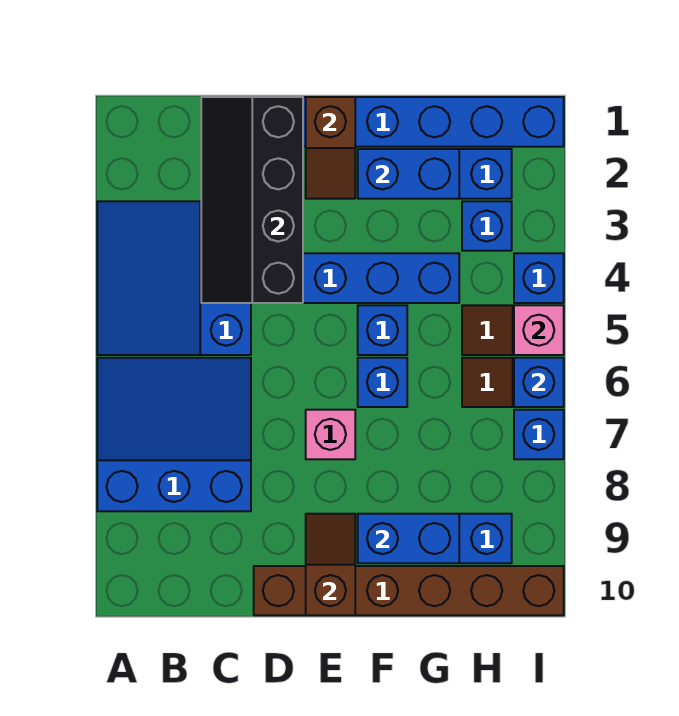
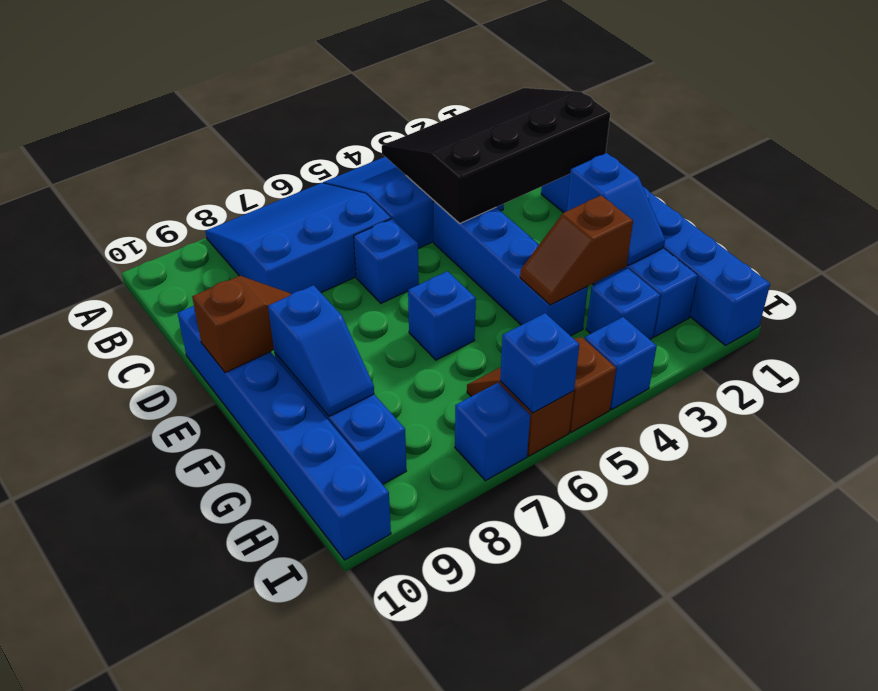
blue 3x3 slope [97,358,251,511] -> blue 3x3 slope turned to [205,183,391,294]
black 2x4 slope [201,97,303,303] -> black 3x4 slope [382,88,610,224]
brown 1x6 brick [254,566,564,615] -> blue 1x6 brick [178,306,391,560]
brown 1x2 slope [306,97,355,199] -> brown 1x2 slope moved to [520,195,633,305]
pink 1x1 brick [306,410,355,459] -> none
blue 1x2 brick [358,149,459,199] -> blue 1x2 slope [567,153,665,265]
blue 1x1 brick [358,305,407,355] -> blue 1x1 brick moved to [354,219,419,303]
blue 1x2 brick [358,514,459,563] -> blue 1x2 slope [268,285,374,416]
pink 1x1 brick [514,305,564,355] -> none

